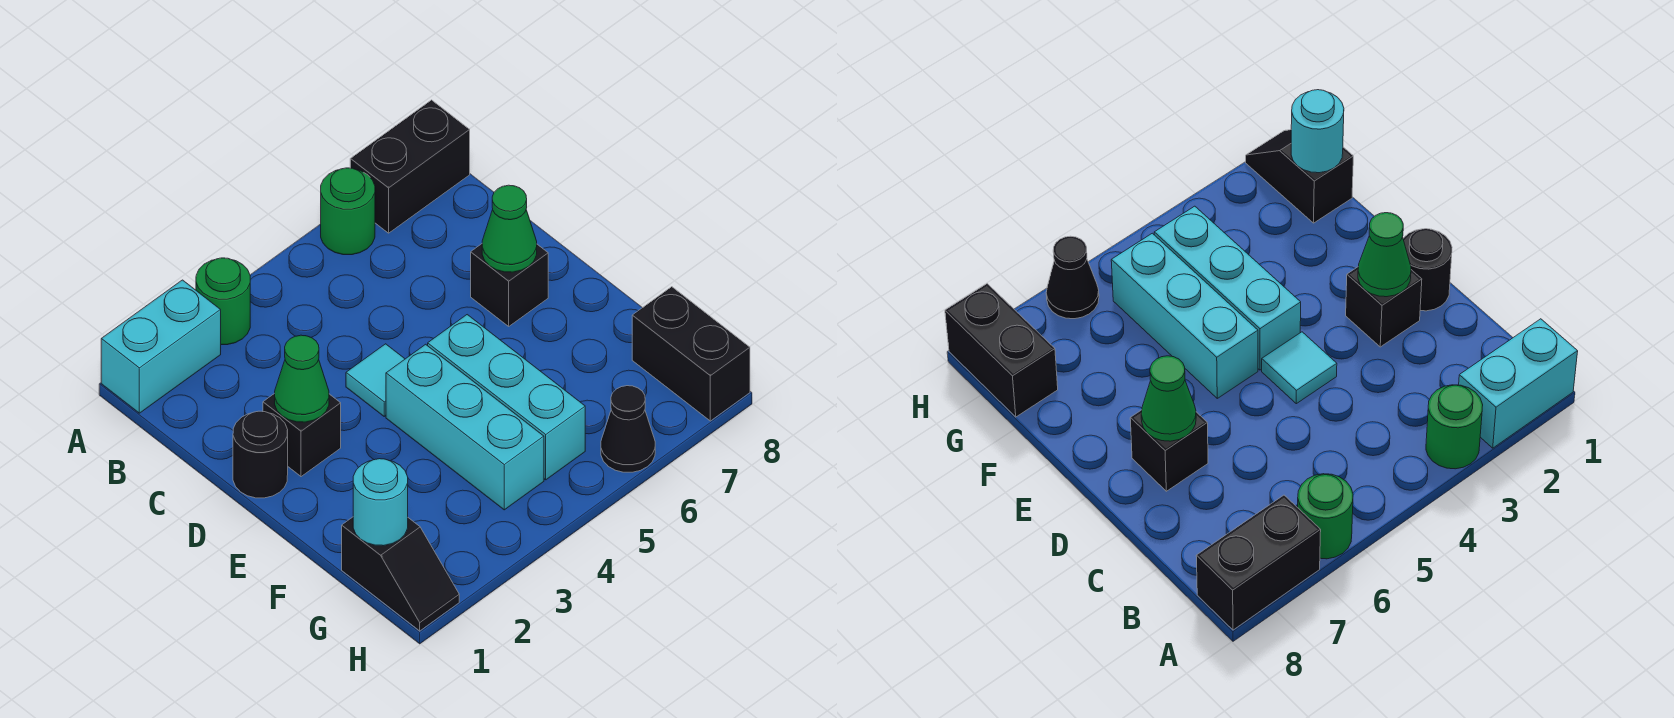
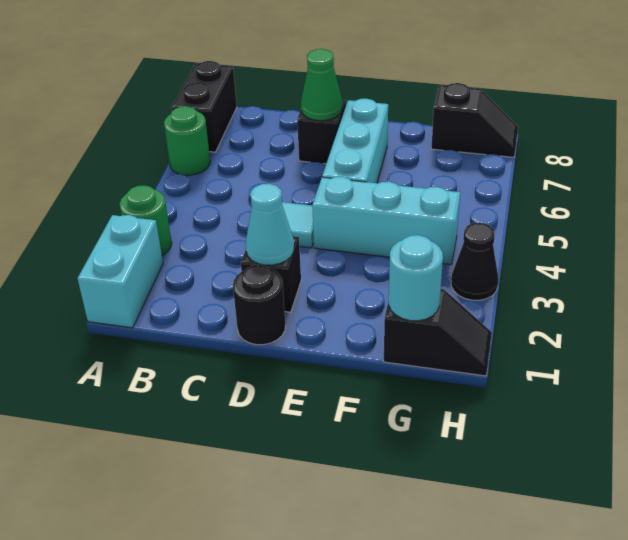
green 1x1 cone [275,335,329,422] -> cyan 1x1 cone [245,184,294,265]
cyan 1x3 brick [428,315,585,480] -> cyan 1x3 brick turned to [322,99,388,183]
black 1x2 brick [632,287,750,421] -> black 1x2 slope [431,83,518,157]
black 1x1 cone [601,386,655,472] -> black 1x1 cone moved to [451,223,499,300]

